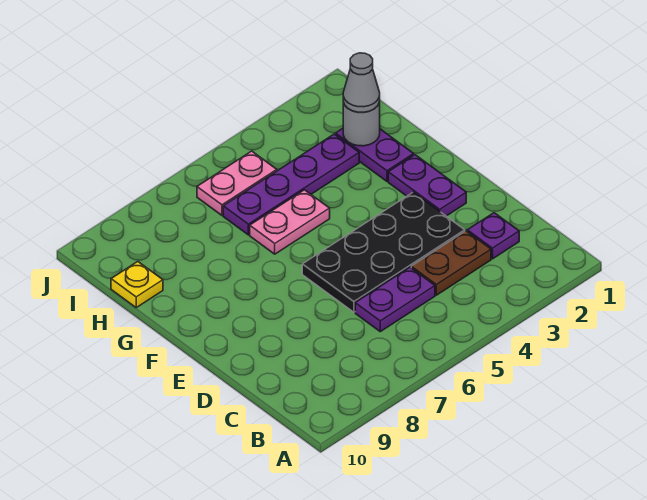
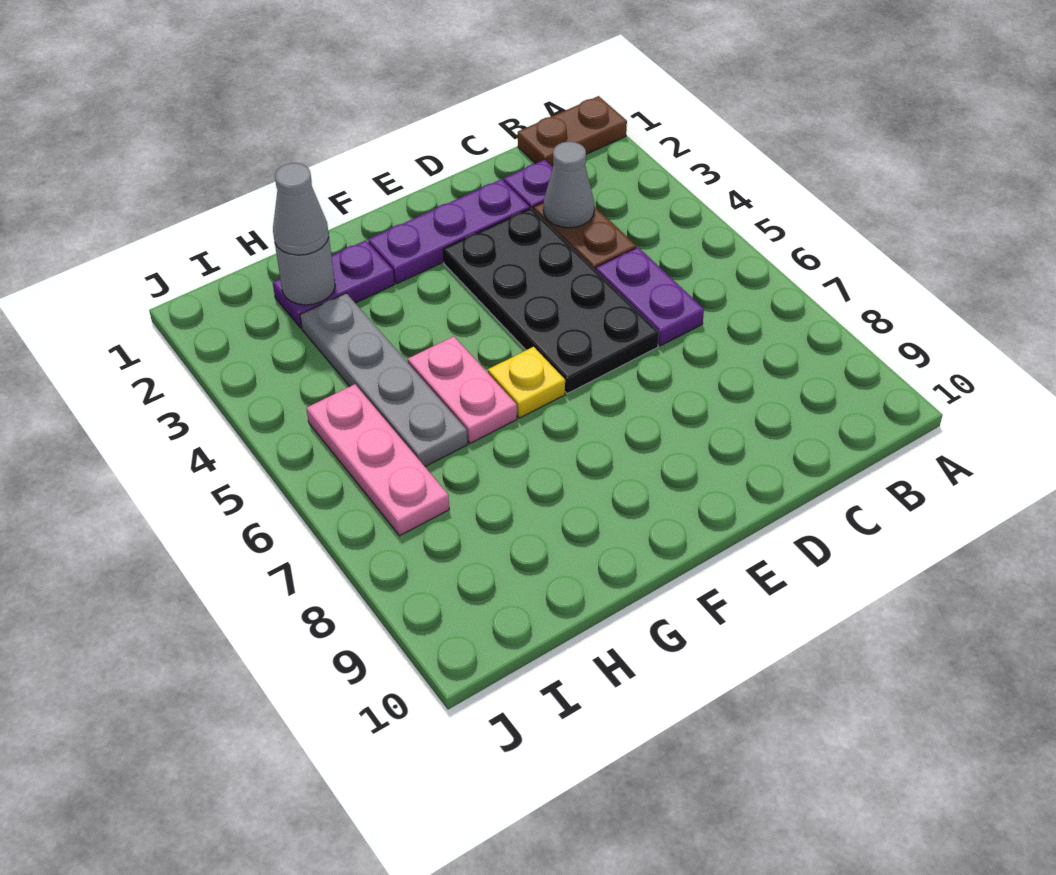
none -> brown 1x2 plate [518,96,627,167]
none -> grey 1x1 cone [543,142,594,228]
purple 1x2 plate [388,155,466,216] -> purple 1x3 plate [368,179,530,284]
purple 1x4 plate [223,134,359,235] -> grey 1x4 plate [300,293,468,467]
yellow 1x1 plate [111,262,163,307] -> yellow 1x1 plate moved to [488,347,565,418]
pink 1x2 plate [197,151,277,215] -> pink 1x3 plate [306,384,449,536]

